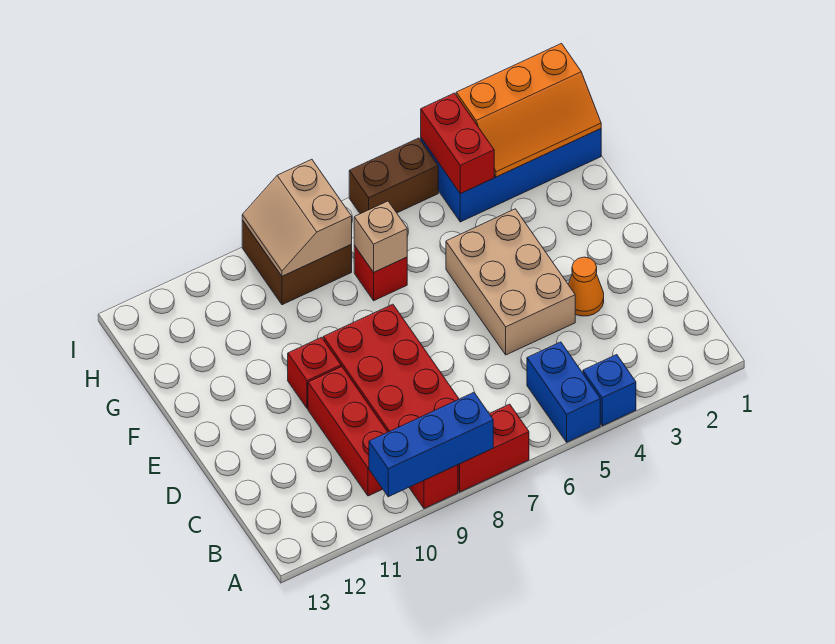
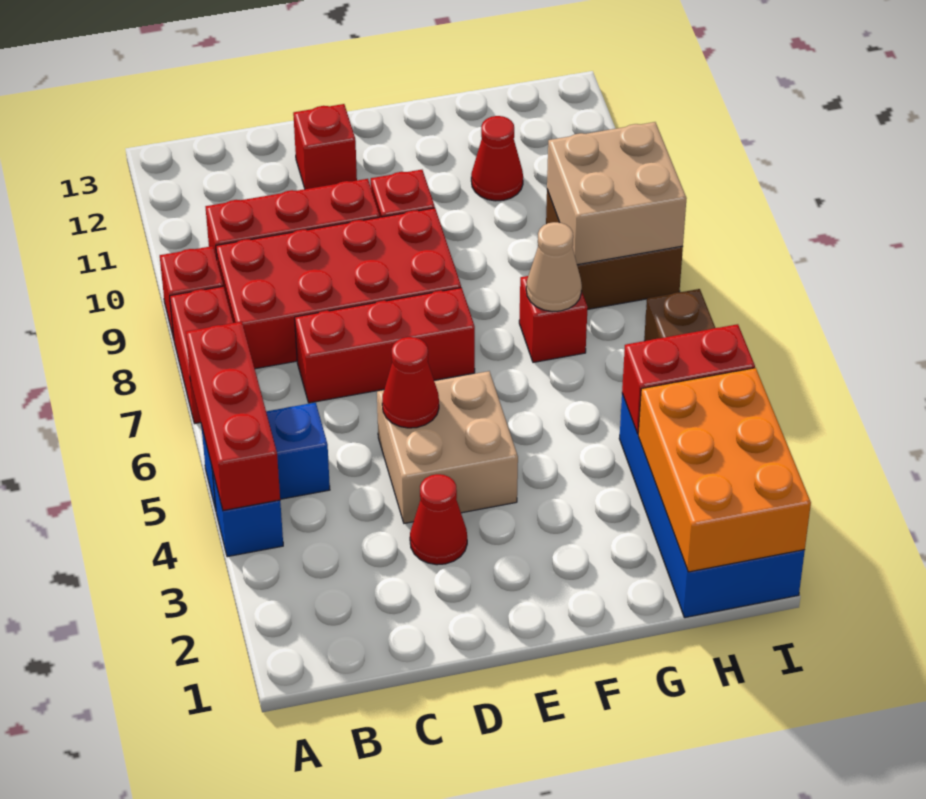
none -> red 1x3 brick [186,322,280,511]
blue 1x3 brick [369,393,493,497] -> none
none -> red 1x3 brick [295,288,475,403]
orange 1x1 cone [568,257,604,316] -> red 1x1 cone [410,474,467,565]
tan 2x3 brick [446,209,575,355] -> tan 2x2 brick [377,371,518,523]
none -> red 1x1 cone [382,337,439,428]
none -> red 1x1 brick [293,104,357,189]
tan 1x1 brick [354,201,407,272] -> tan 1x1 cone [526,222,582,312]
none -> red 1x1 cone [471,116,523,201]
orange 2x3 slope [456,43,601,177] -> orange 2x3 brick [638,368,811,572]
tan 2x2 slope [242,159,352,276] -> tan 2x2 brick [547,122,687,265]

